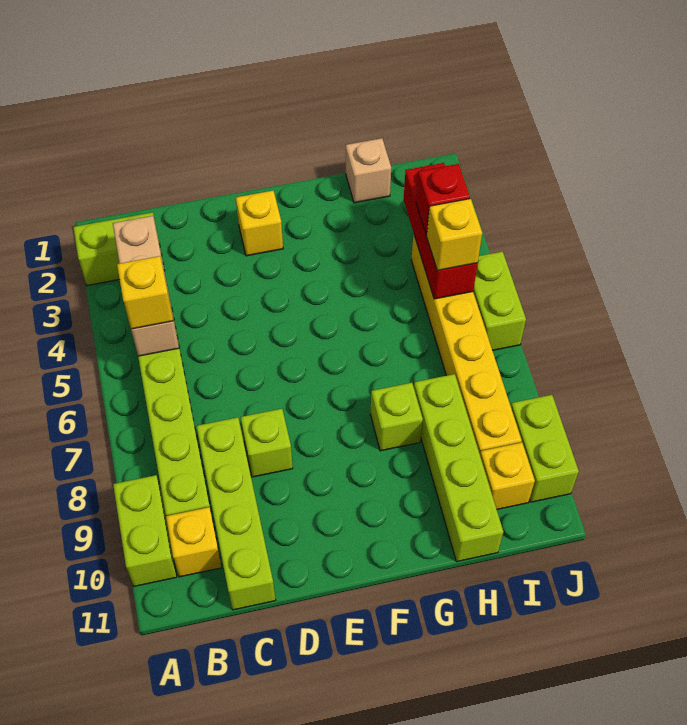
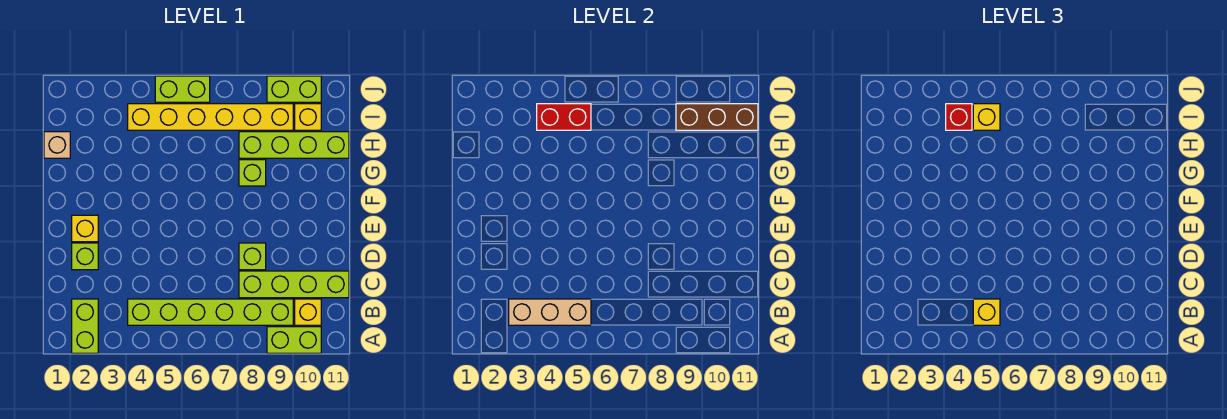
none -> lime 1x1 brick [72,243,98,270]
red 1x3 brick [404,163,478,299] -> red 1x2 brick [537,104,591,130]
none -> brown 1x3 brick [676,104,758,130]

